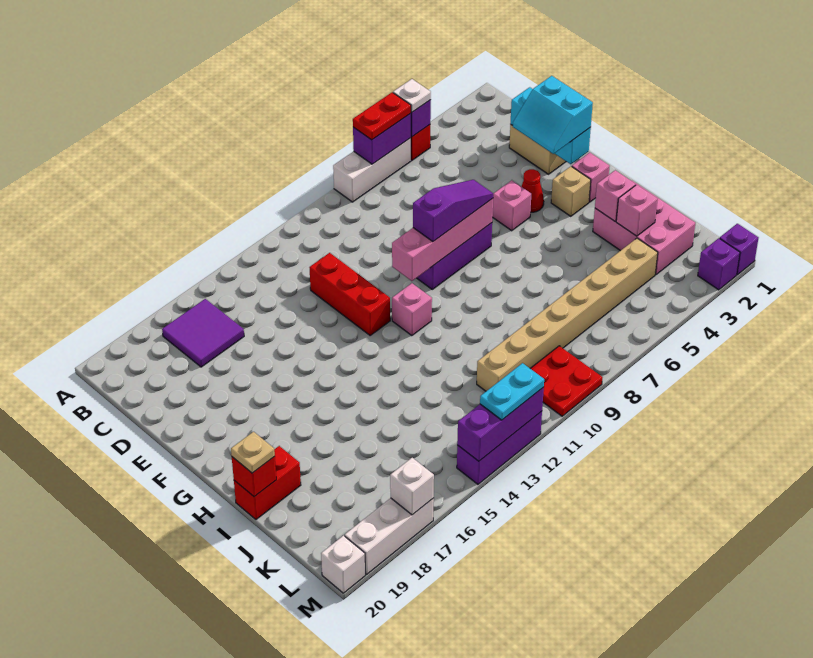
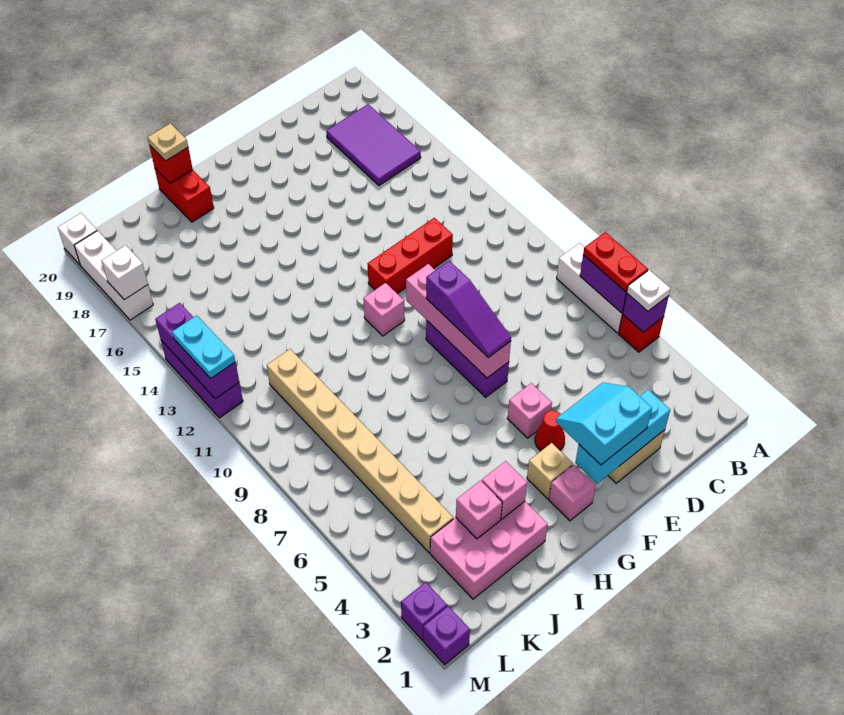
purple 2x2 tile [162,299,244,367] -> purple 2x3 tile [326,104,421,185]
red 2x2 plate [530,346,603,416] -> none

